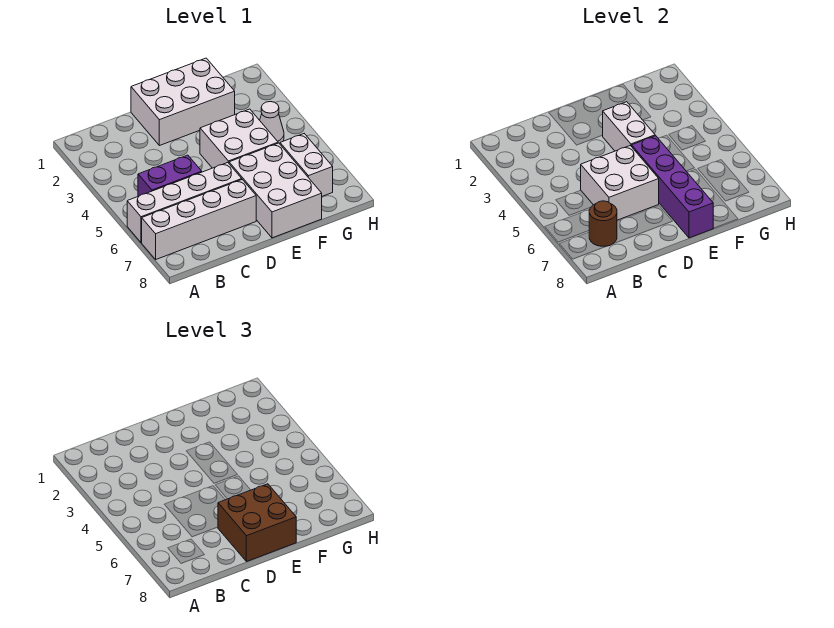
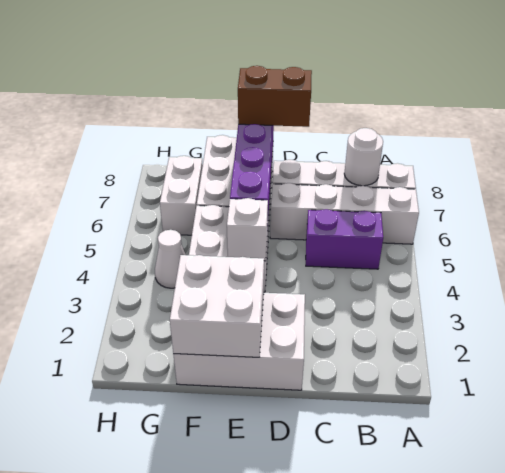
brown 1x1 round brick [589,201,617,246] -> white 1x1 round brick [344,128,383,186]
white 2x2 brick [581,146,659,220] -> white 2x2 brick moved to [170,255,264,357]
brown 2x2 brick [218,484,296,562] -> brown 1x2 brick [238,66,312,127]
white 1x2 brick [603,102,655,151] -> white 1x1 brick [227,198,268,261]

